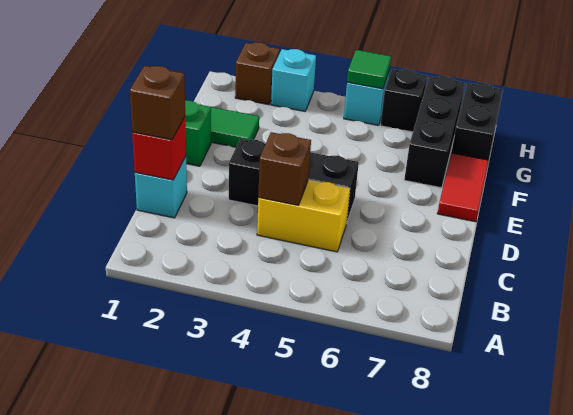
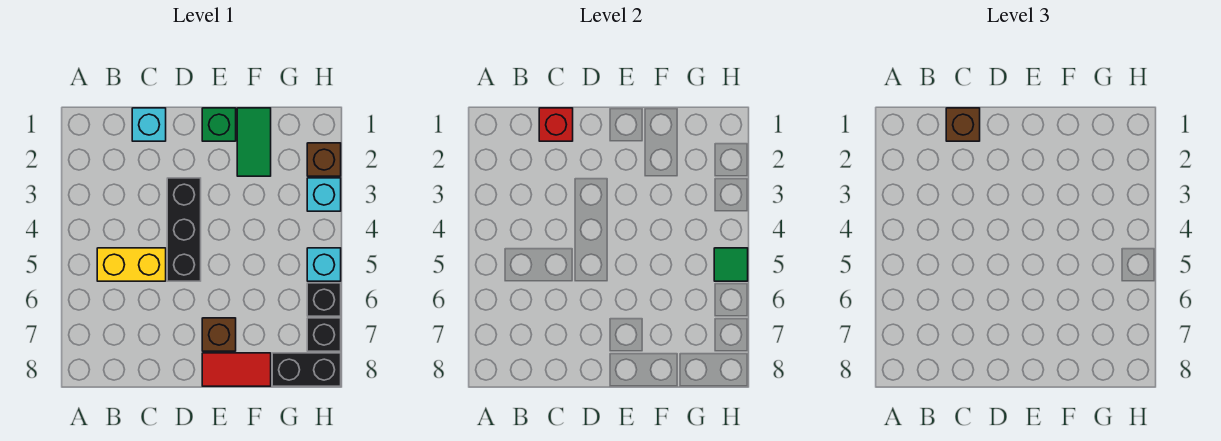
yellow 1x2 brick [257,180,350,252] -> yellow 1x2 brick turned to [97,248,166,281]
brown 1x1 brick [258,132,311,205] -> brown 1x1 brick moved to [202,318,236,351]
black 1x3 brick [404,76,465,188] -> black 1x1 brick [307,318,341,351]

